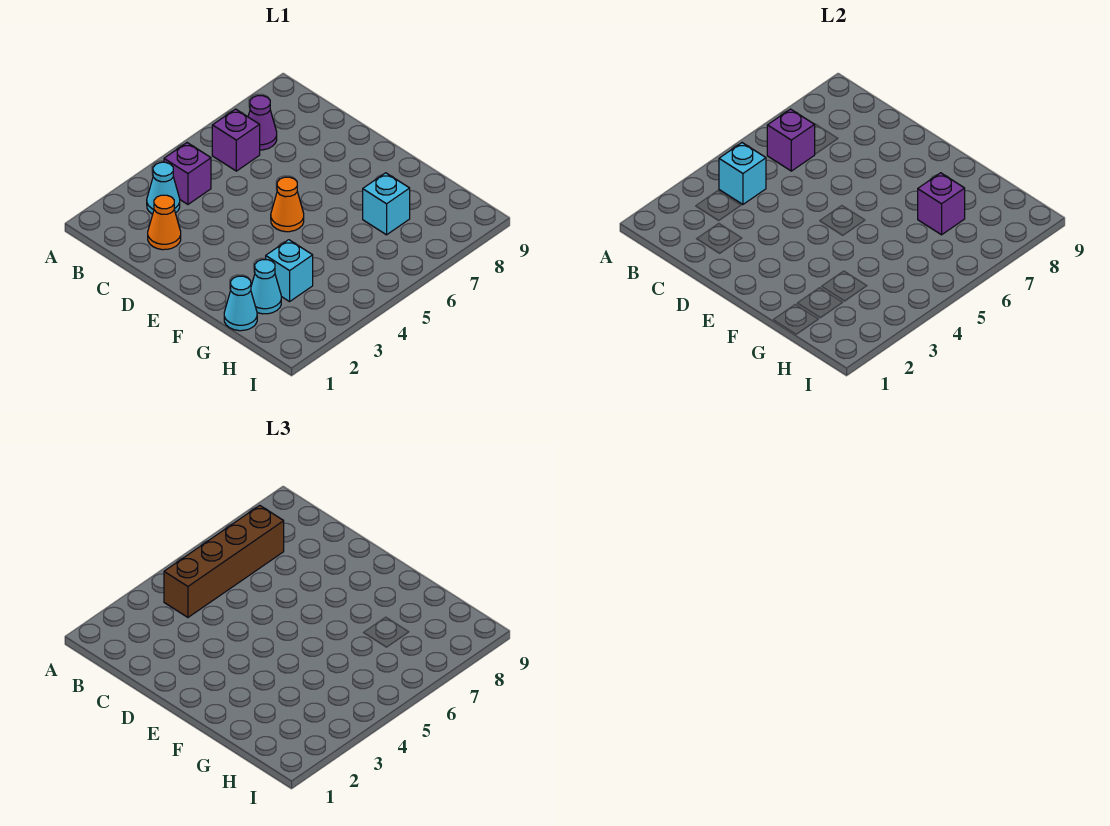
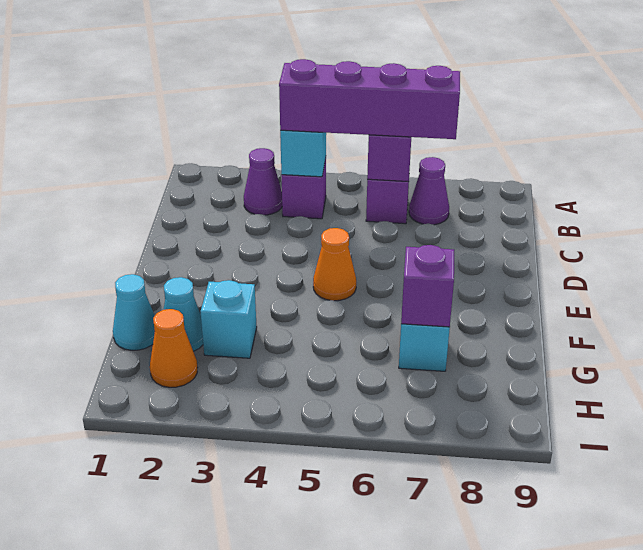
cyan 1x1 cone [147,162,180,214] -> purple 1x1 cone [244,148,282,215]
brown 1x4 brick [164,506,284,617] -> purple 1x4 brick [279,59,460,139]
orange 1x1 cone [148,195,181,250] -> orange 1x1 cone moved to [150,309,198,387]

